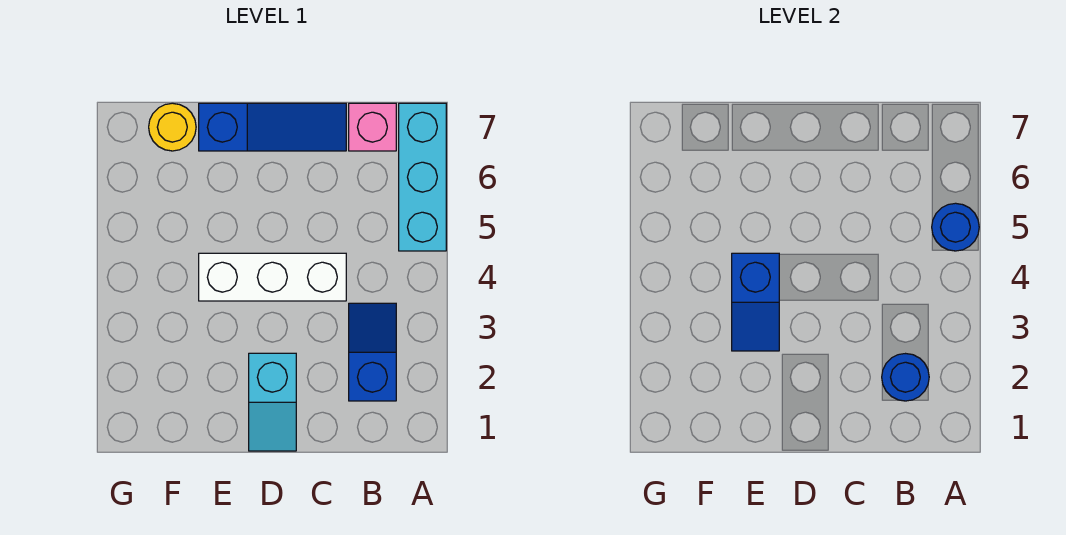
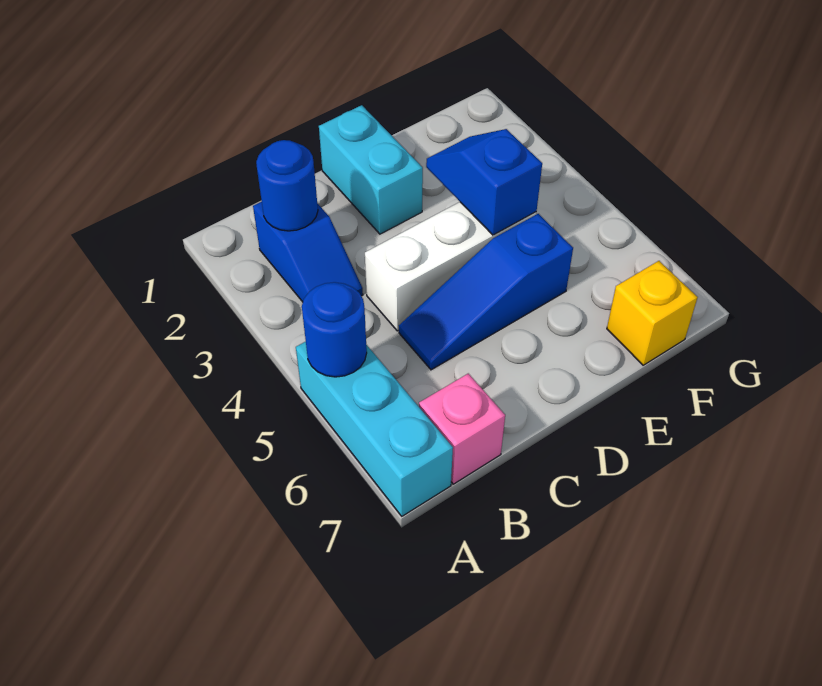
blue 1x3 slope [199,103,346,151] -> blue 1x3 slope moved to [399,214,573,370]
cyan 1x2 slope [249,353,296,451] -> cyan 1x2 brick [319,105,423,234]
yellow 1x1 round brick [149,103,196,151] -> yellow 1x1 brick [607,261,698,365]

